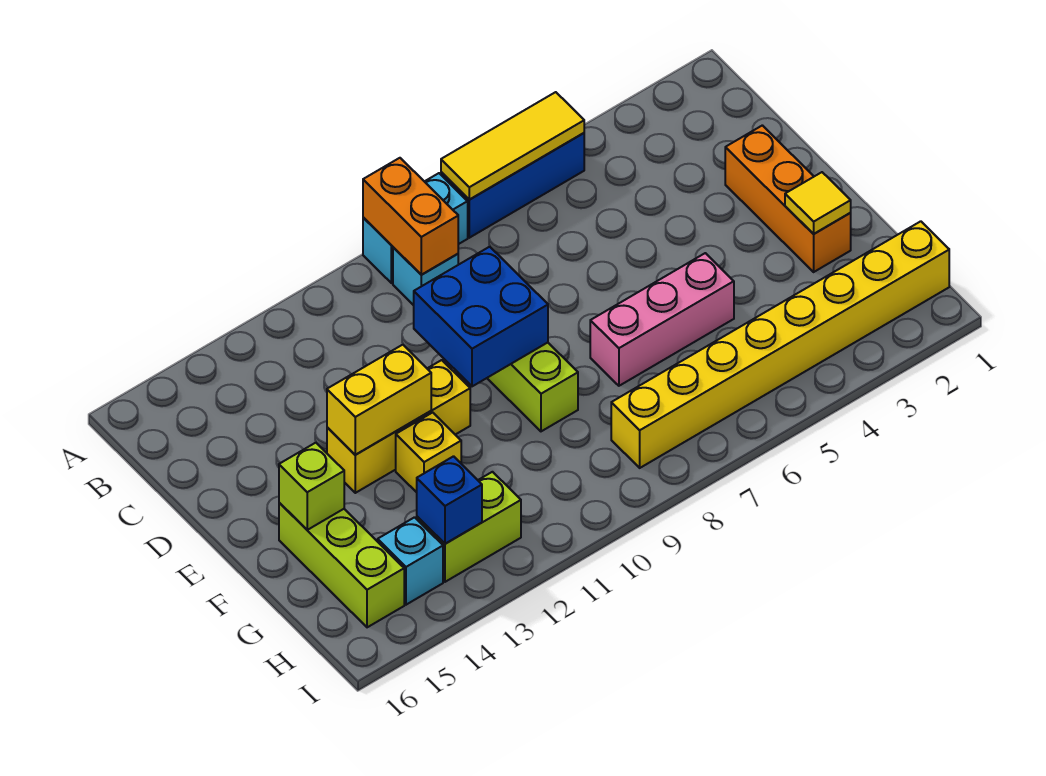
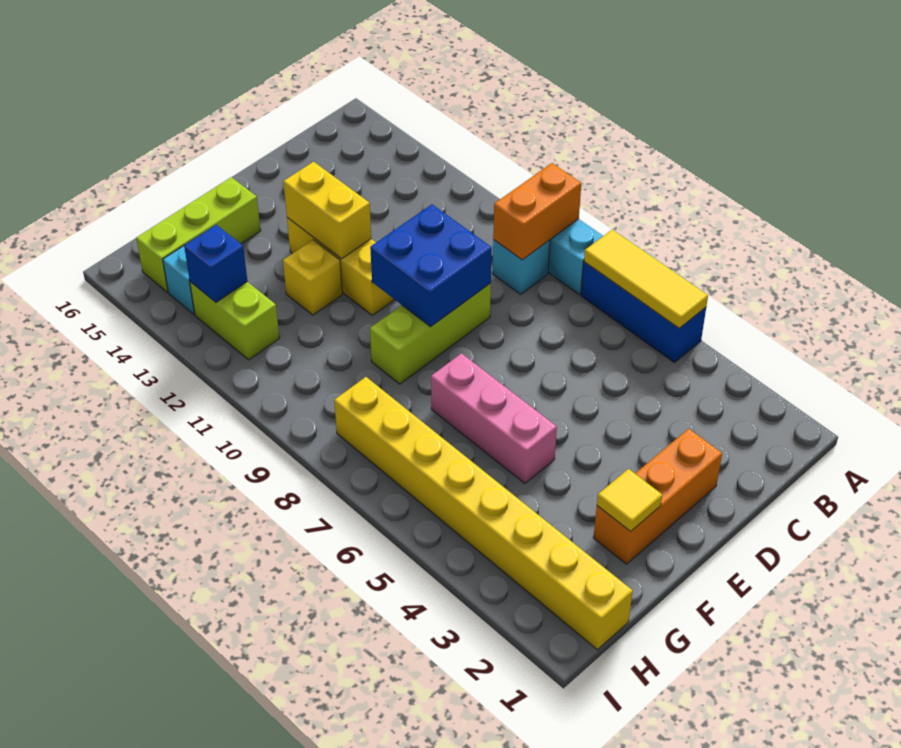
lime 1x1 brick [279,443,344,530] -> none

